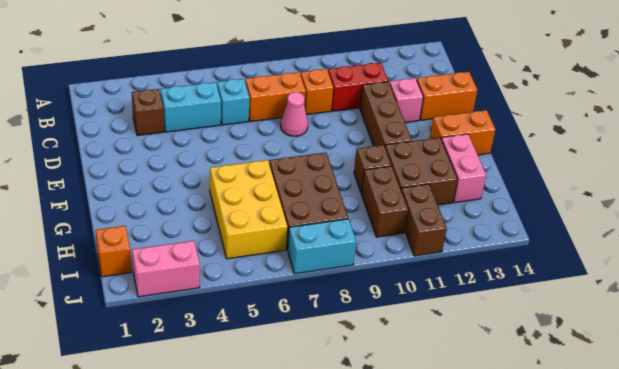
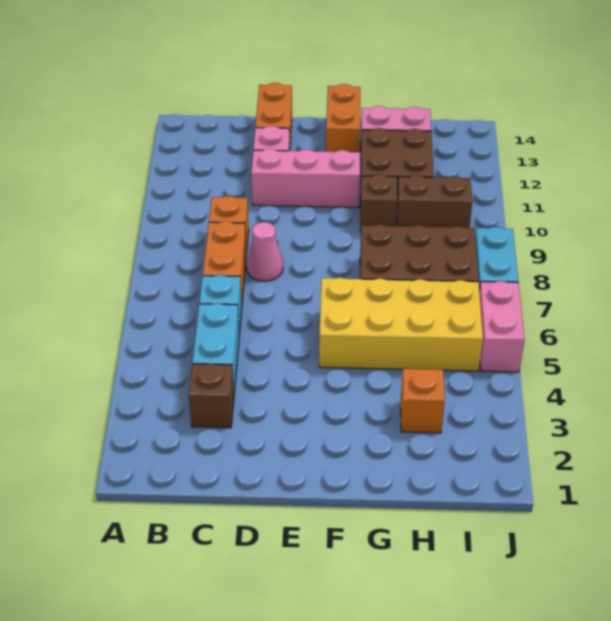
red 1x2 brick [328,63,388,111] -> none
brown 1x3 brick [360,82,412,146] -> pink 1x3 brick [251,149,360,207]
yellow 2x3 brick [210,160,287,259] -> yellow 2x4 brick [319,278,483,371]
orange 1x1 brick [96,226,132,277] -> orange 1x1 brick moved to [401,369,445,433]
brown 1x2 brick [401,184,447,256] -> none
pink 1x2 brick [132,241,200,297] -> pink 1x2 brick moved to [479,281,524,372]

